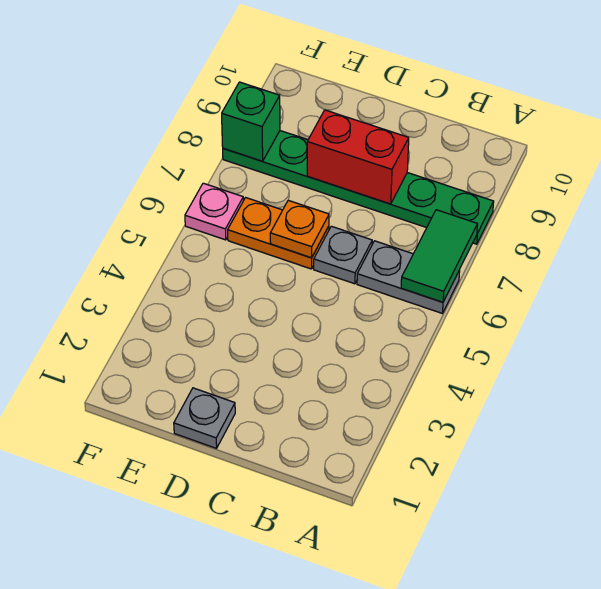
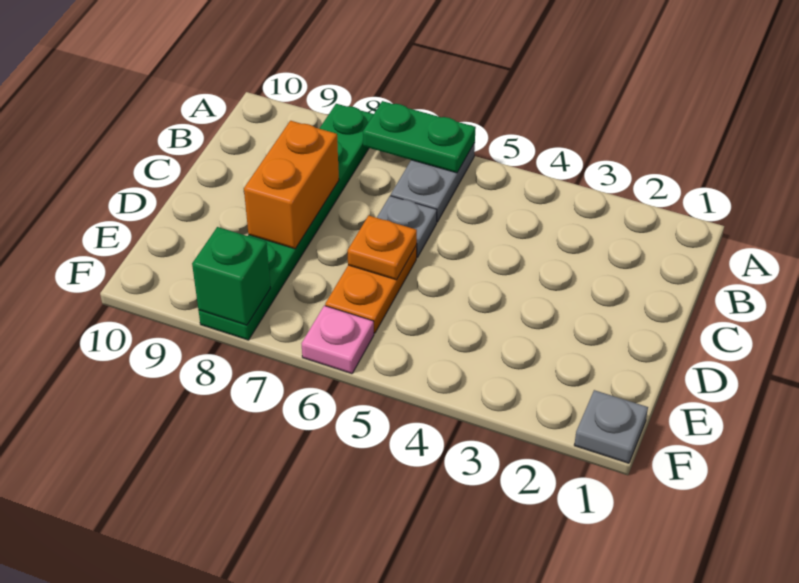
green 1x2 tile [401,210,478,302] -> green 1x2 plate [363,101,476,173]
red 1x2 brick [307,110,409,204] -> orange 1x2 brick [244,121,339,249]
grey 1x1 plate [174,388,235,448] -> grey 1x1 plate moved to [574,390,648,463]

